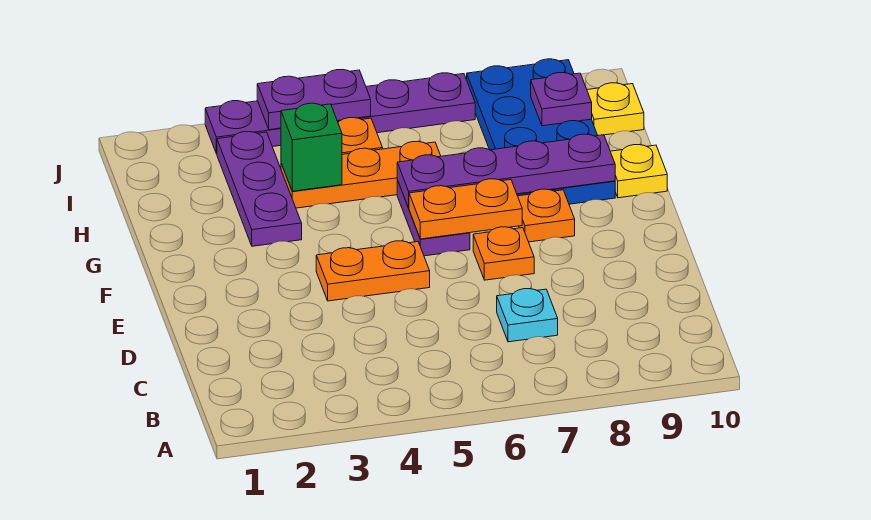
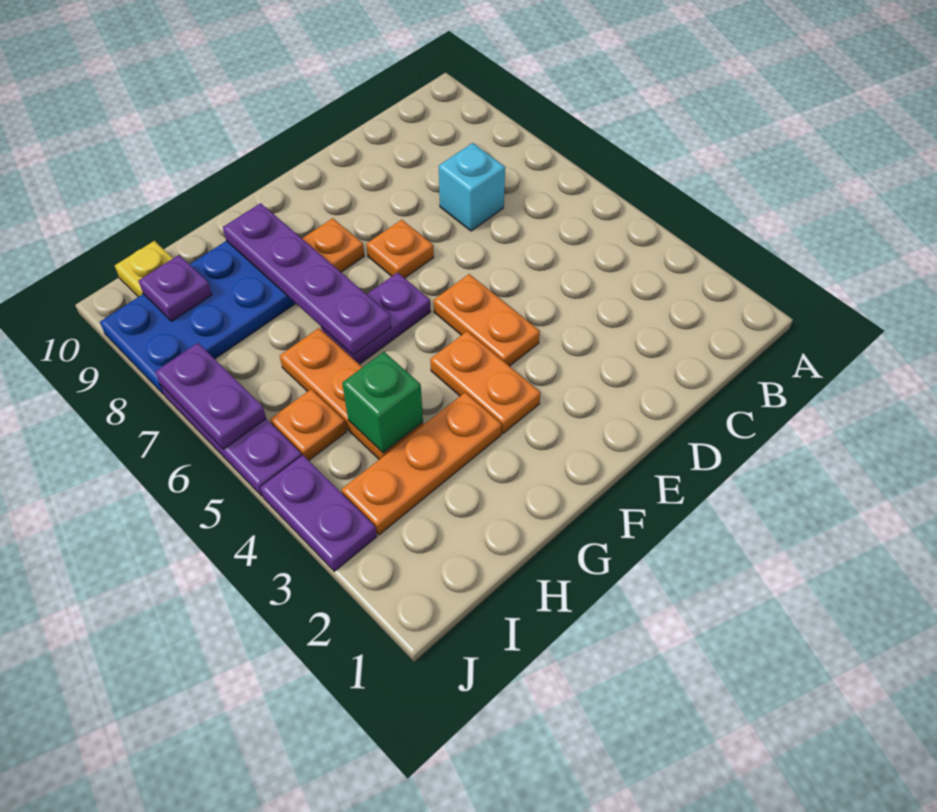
cyan 1x1 plate [497,289,558,342] -> cyan 1x1 brick [439,143,505,231]
orange 1x2 plate [409,179,522,239] -> orange 1x2 plate moved to [430,331,540,433]
purple 1x3 plate [217,131,302,246] -> orange 1x3 plate [342,392,502,535]
yellow 1x1 plate [611,145,667,198] -> none
purple 1x2 plate [257,70,371,130] -> purple 1x2 plate moved to [155,343,266,449]

